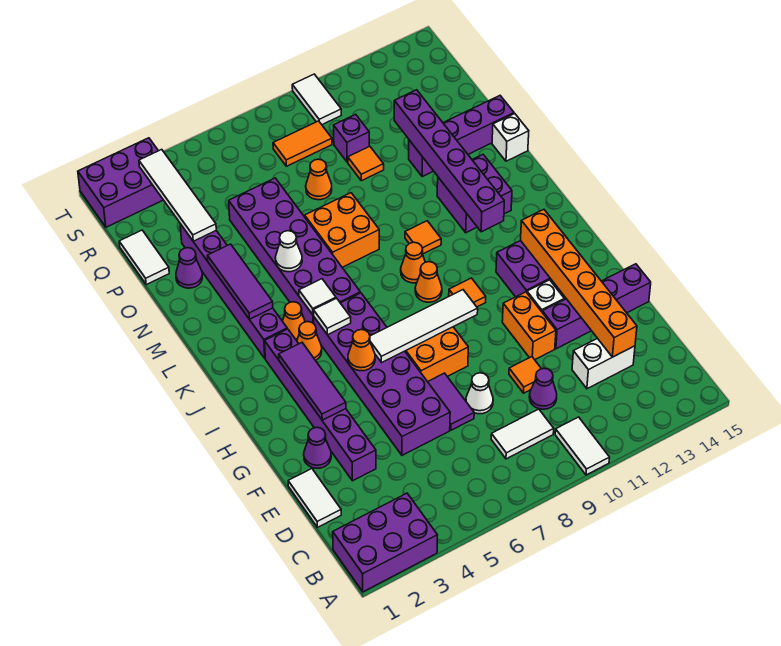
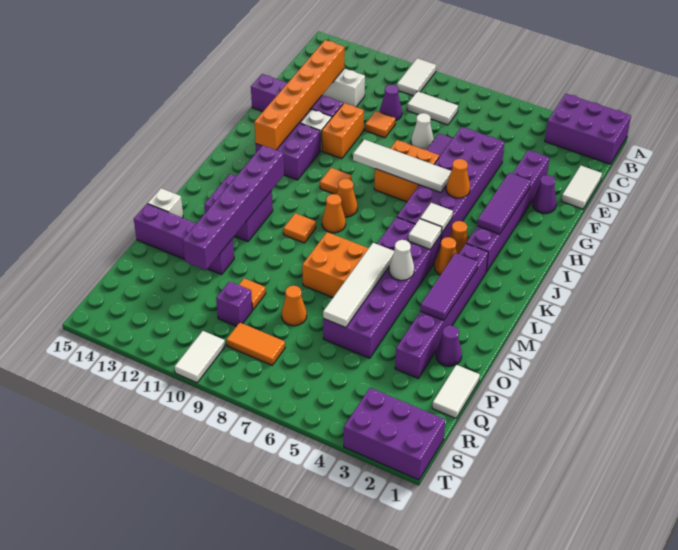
white 1x4 tile [139,150,216,241] -> white 1x4 tile moved to [323,243,394,328]

